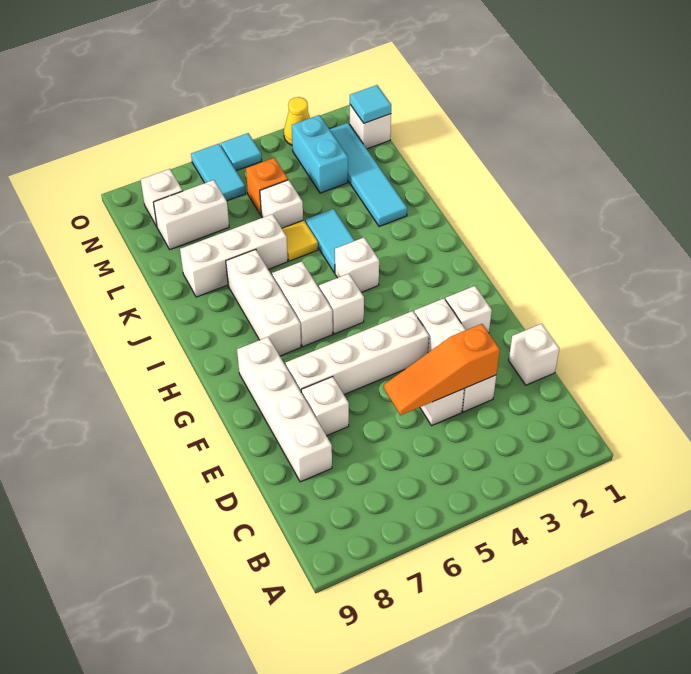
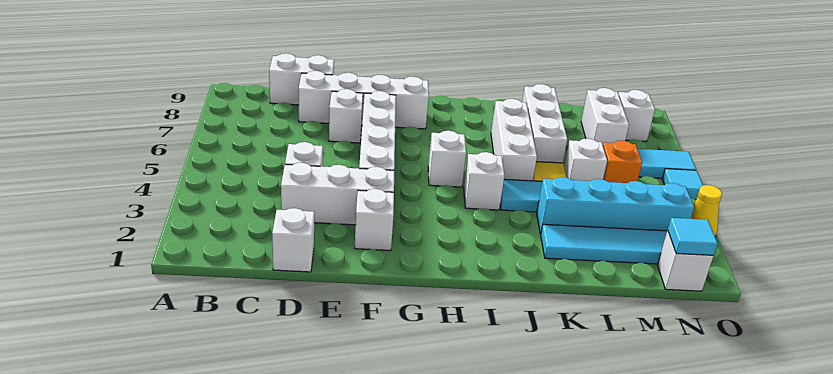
orange 1x3 slope [384,324,500,415] -> none
white 1x2 brick [272,262,333,347] -> white 1x2 brick moved to [269,53,334,105]
white 1x3 brick [226,249,301,356] -> white 1x3 brick turned to [491,99,537,181]
cyan 1x2 brick [292,115,348,193] -> cyan 1x4 brick [537,177,694,234]

